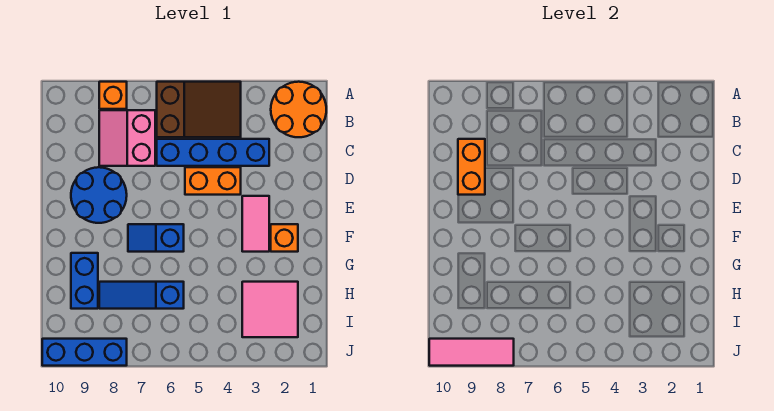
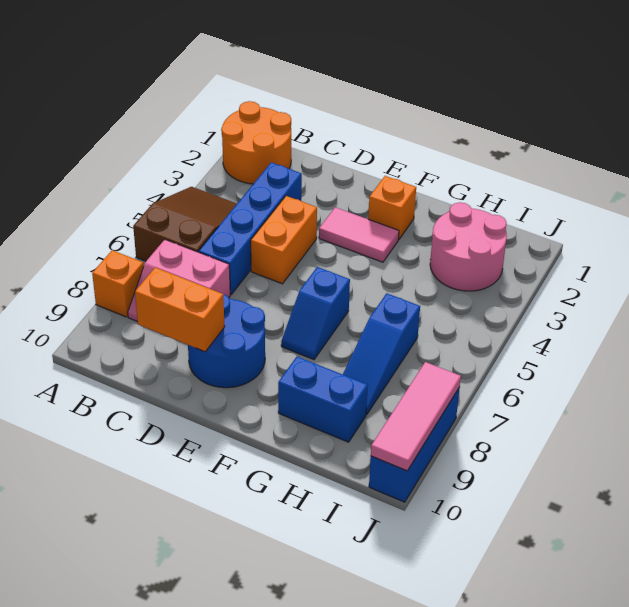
pink 2x2 tile [242,282,298,337] -> pink 2x2 round brick [430,202,507,291]

